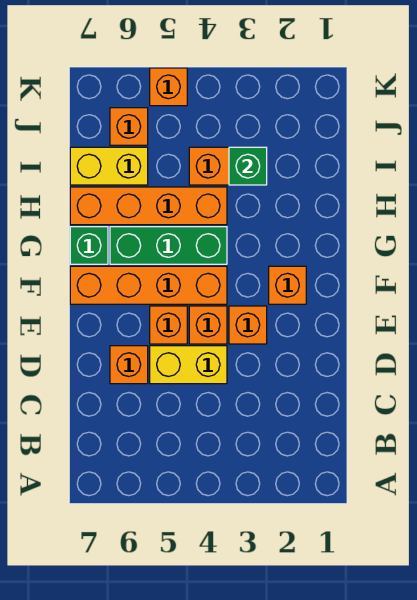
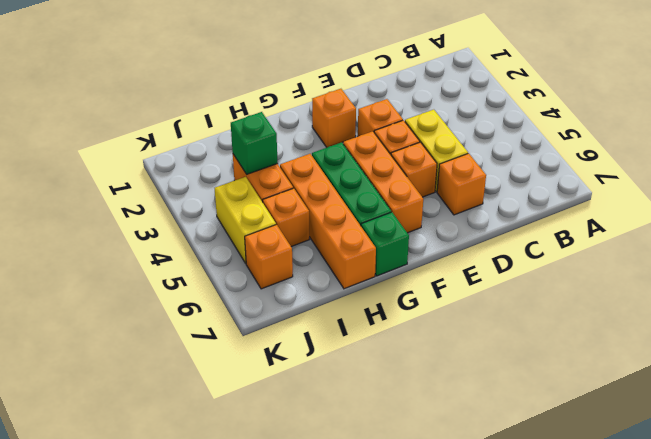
orange 1x4 brick [70,266,227,304] -> orange 1x3 brick [343,131,423,233]
yellow 1x2 brick [70,147,148,185] -> yellow 1x2 brick moved to [215,177,276,263]
orange 1x1 brick [150,68,187,106] -> orange 1x1 brick moved to [263,188,310,247]

